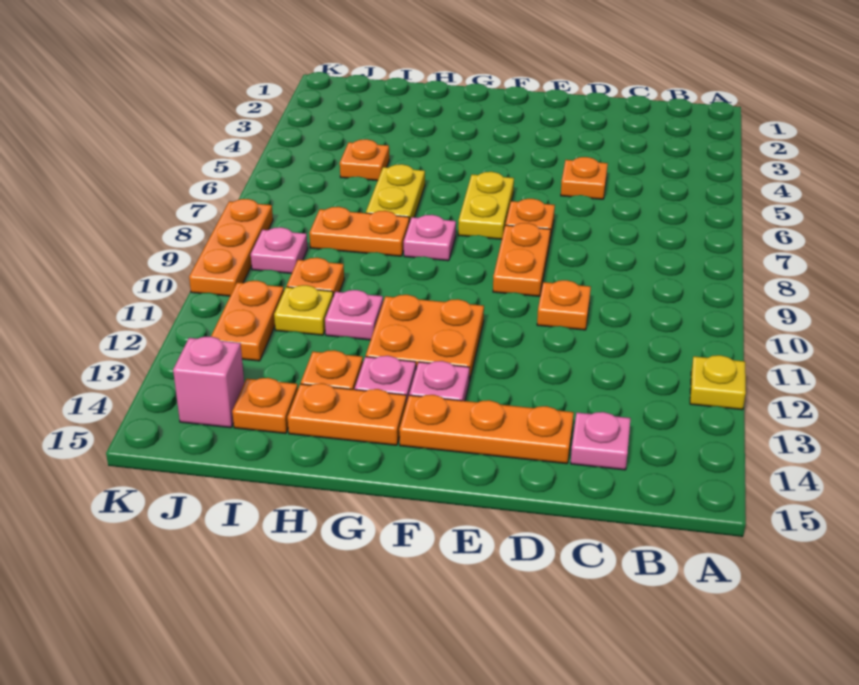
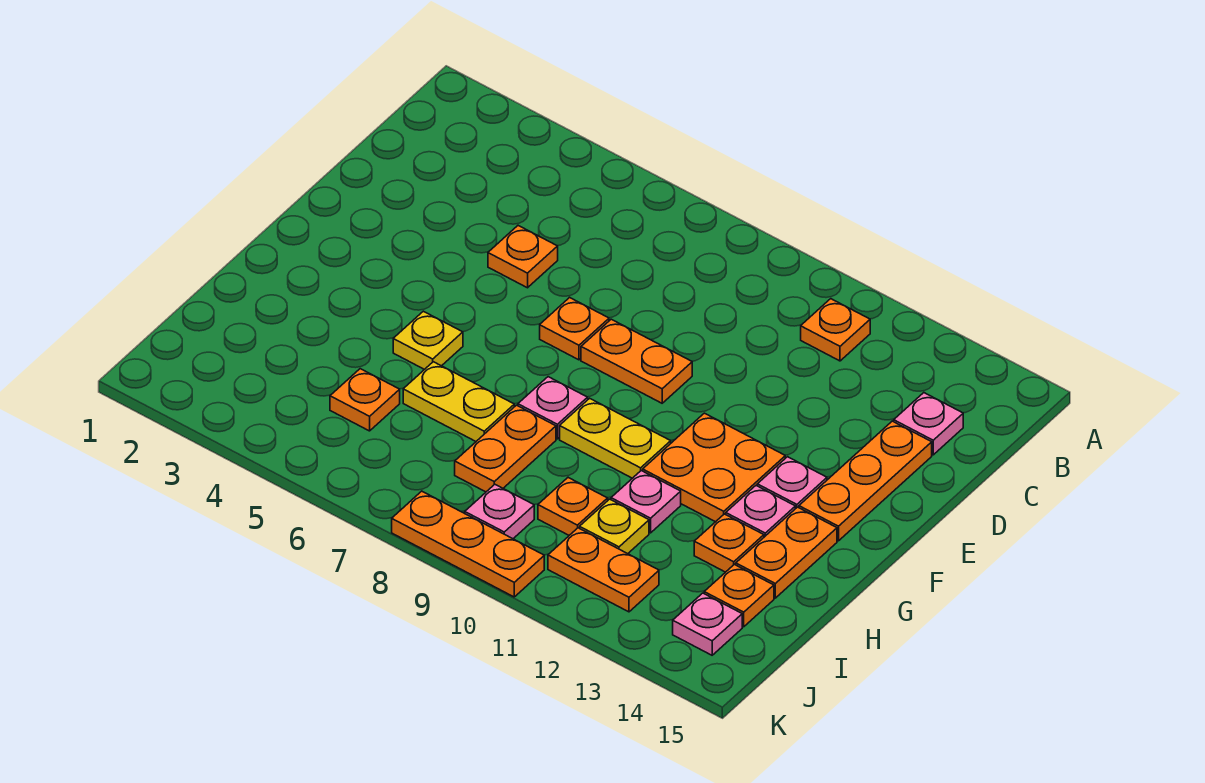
yellow 1x1 plate [690,355,746,410] -> yellow 1x1 plate moved to [393,311,463,370]
orange 1x1 plate [537,280,591,330] -> orange 1x1 plate moved to [801,299,870,361]
yellow 1x2 plate [458,172,514,239] -> yellow 1x2 plate moved to [560,398,671,478]
pink 1x1 brick [173,336,244,428] -> pink 1x1 plate [673,593,742,655]

